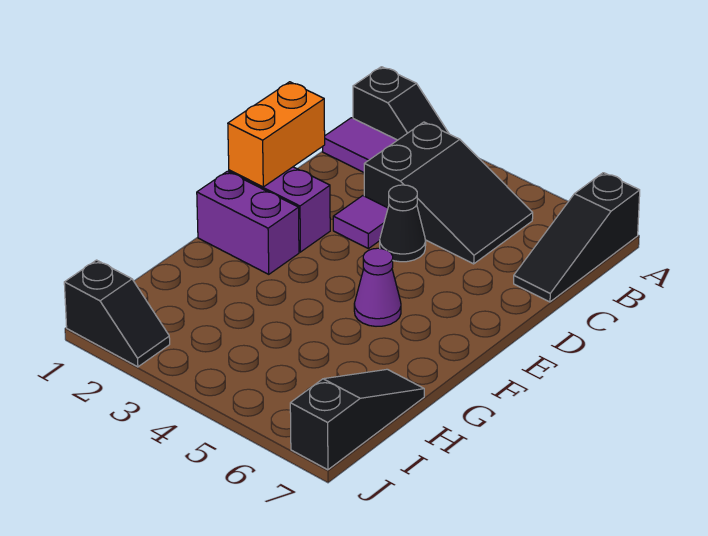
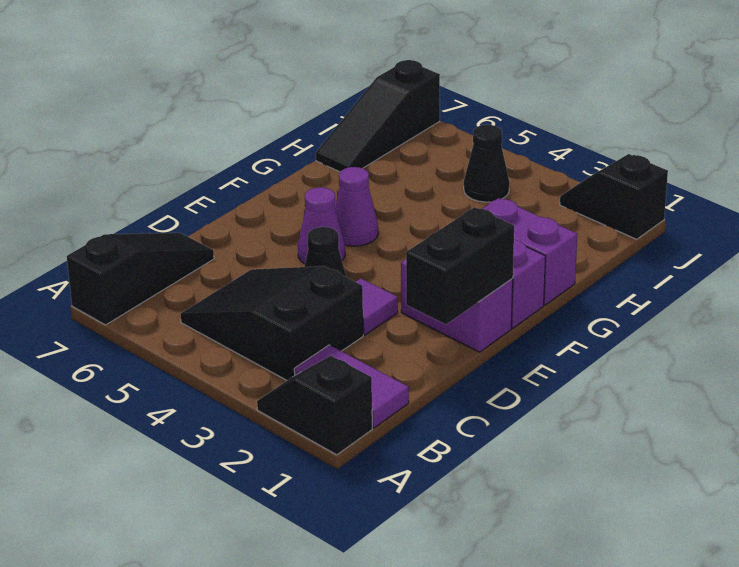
orange 1x2 brick [228,82,325,187] -> black 1x2 brick [406,207,514,324]
none -> purple 1x1 cone [298,187,345,264]
none -> purple 1x2 brick [483,198,577,305]
none -> black 1x1 cone [464,125,509,202]

